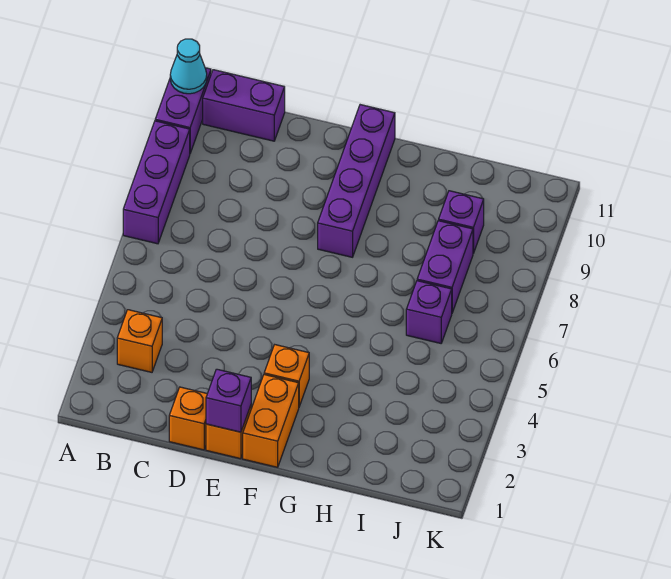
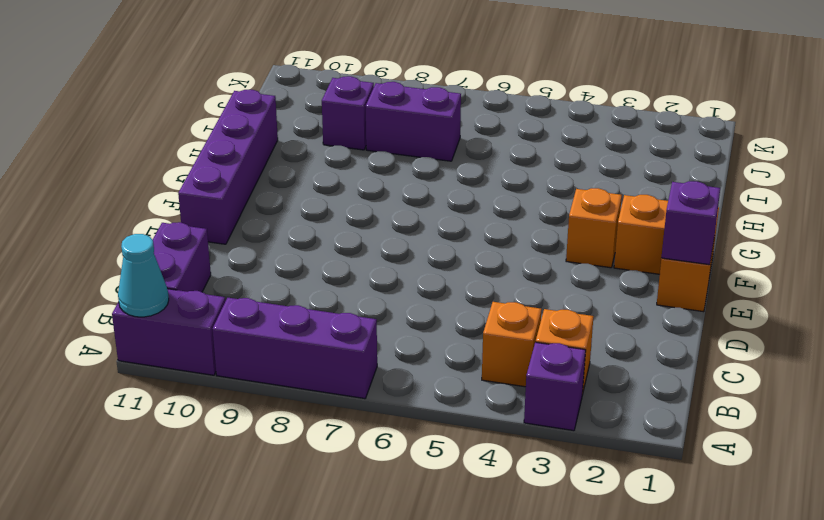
orange 1x1 brick [169,387,207,450] -> orange 1x1 brick moved to [482,302,542,387]
purple 1x4 brick [318,105,395,257] -> purple 1x4 brick turned to [178,90,278,244]
purple 1x1 brick [406,281,452,343] -> purple 1x1 brick moved to [524,342,586,431]

